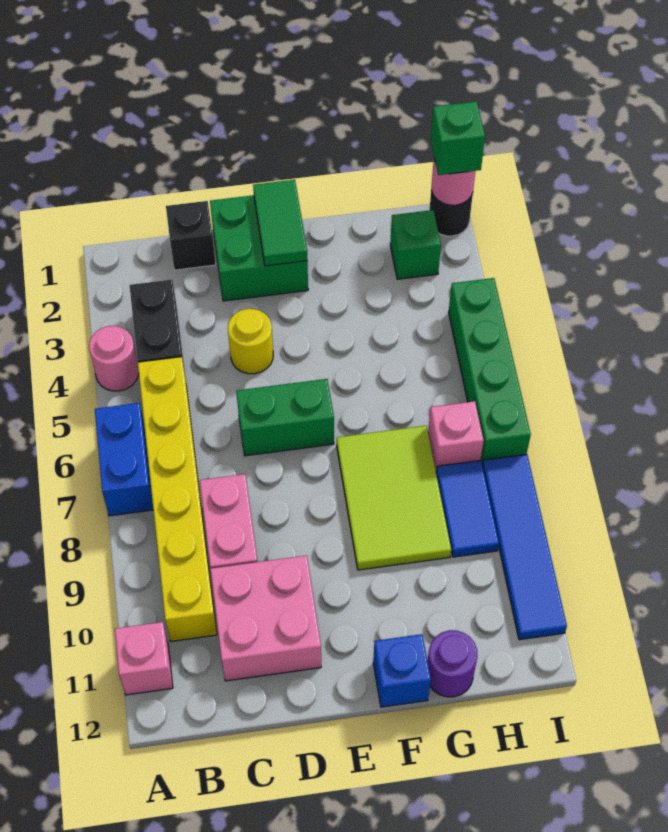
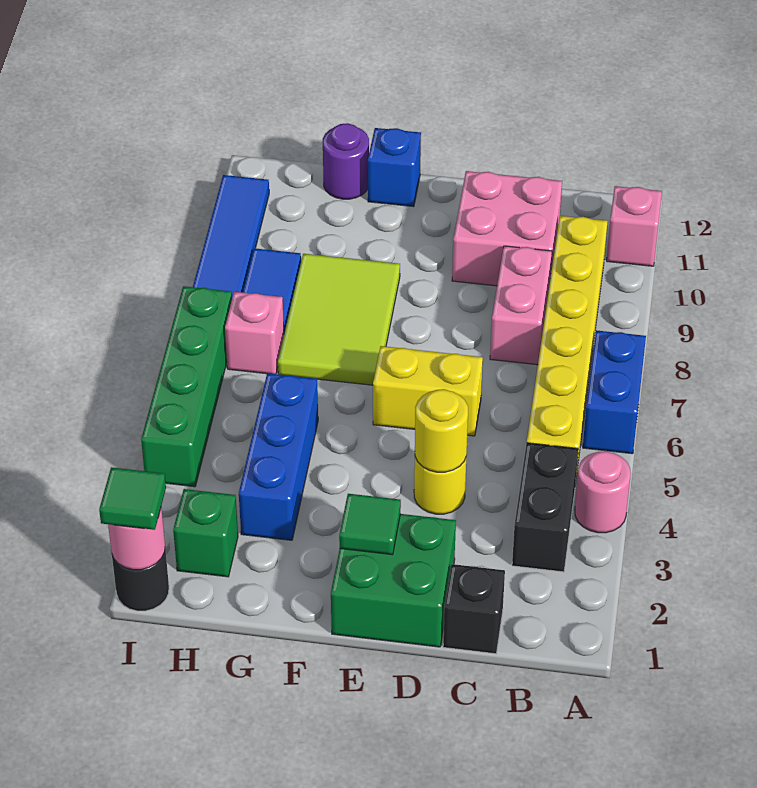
none -> yellow 1x1 round brick [415,389,468,472]
green 1x2 brick [236,379,334,456] -> yellow 1x2 brick [373,346,483,436]
green 1x2 tile [253,180,307,266] -> green 1x1 tile [339,494,401,555]
none -> blue 1x3 brick [239,373,318,540]
green 1x1 brick [431,101,485,175] -> green 1x1 tile [99,467,166,530]

